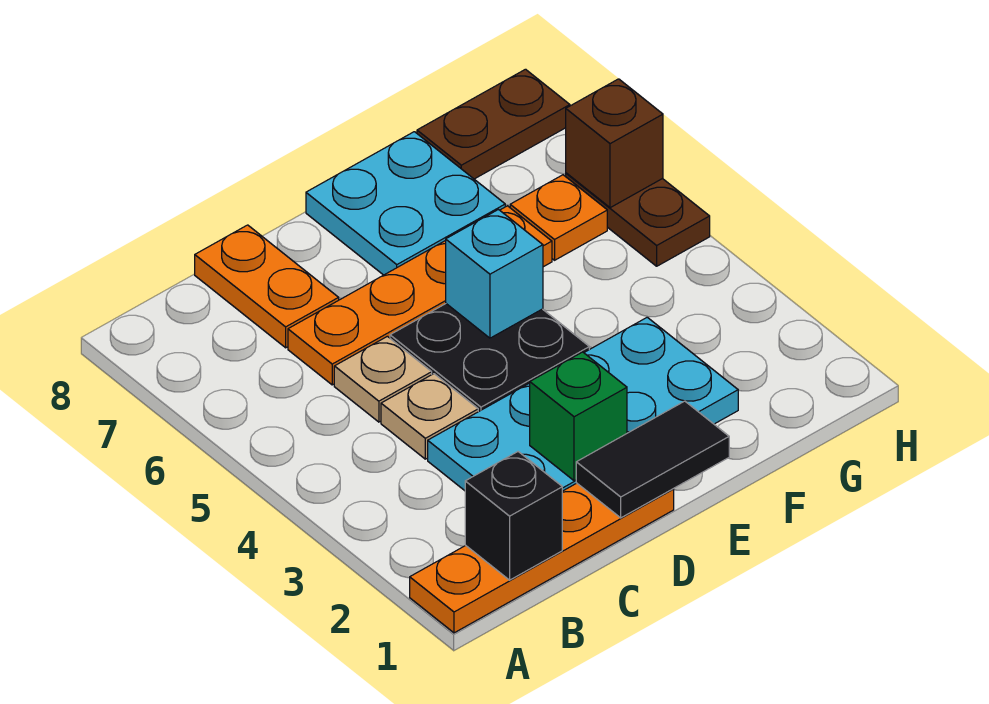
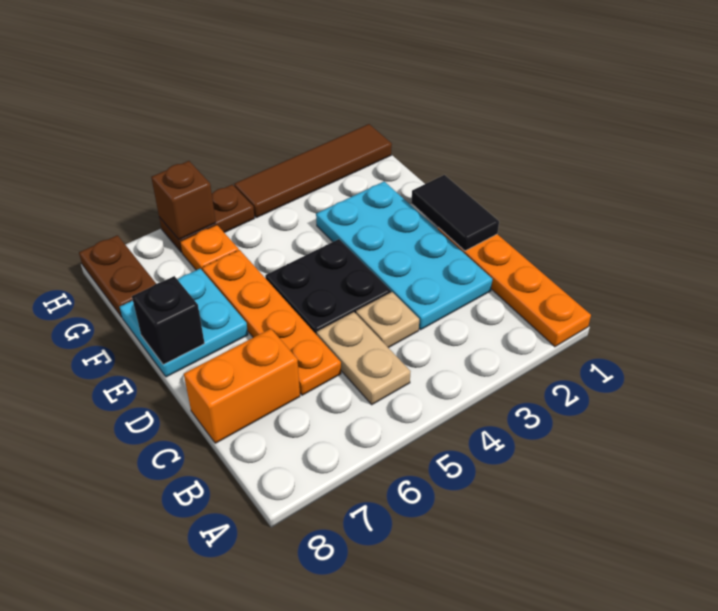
black 1x1 brick [465,452,562,580] -> black 1x1 brick moved to [132,276,205,365]
tan 1x1 plate [334,336,432,422] -> tan 1x2 plate [317,312,411,405]
orange 1x2 plate [195,225,339,348] -> orange 1x2 brick [184,329,300,443]
green 1x1 brick [530,352,627,481] -> none
cyan 1x1 brick [446,210,543,338] -> none
none -> brown 1x4 tile [234,124,392,218]

